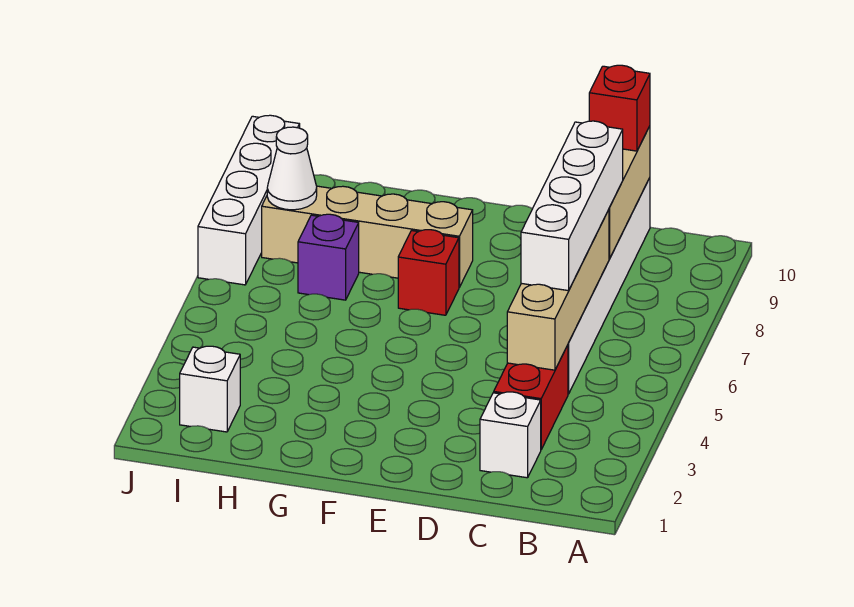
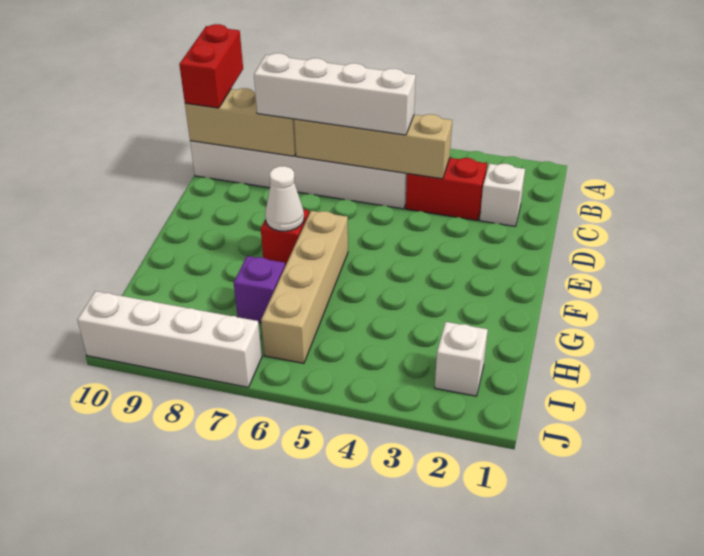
red 1x1 brick [589,65,650,151] -> red 1x2 brick [179,24,243,108]
tan 1x4 brick [262,186,473,287] -> tan 1x4 brick moved to [261,211,348,363]
white 1x1 cone [267,127,317,210] -> white 1x1 cone moved to [265,166,304,231]

